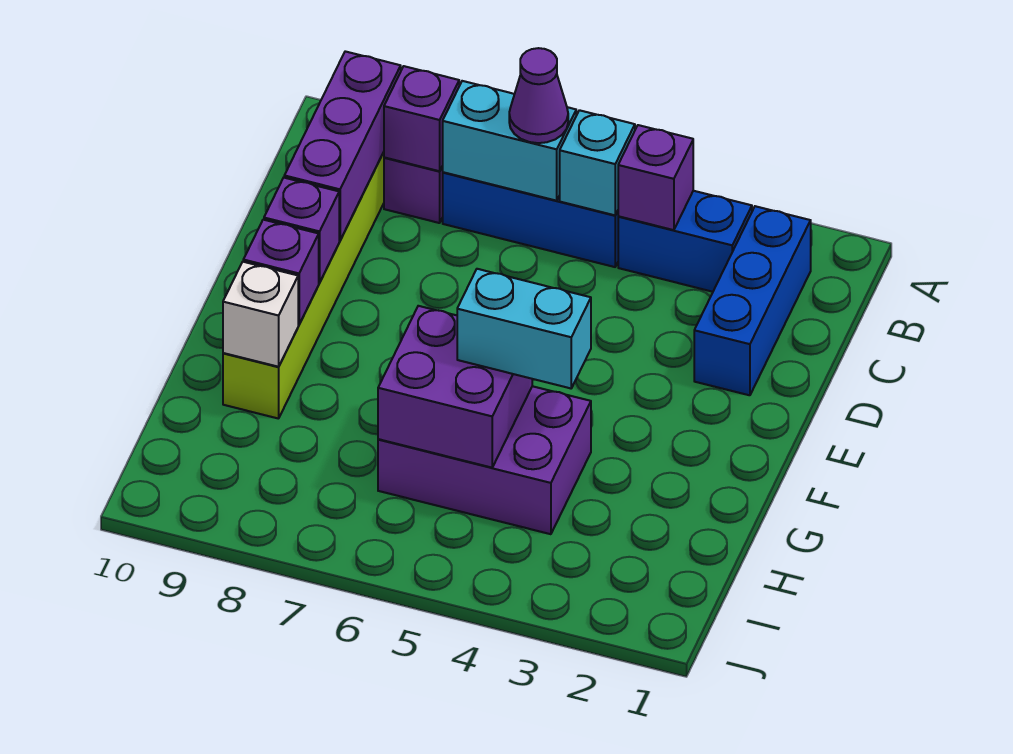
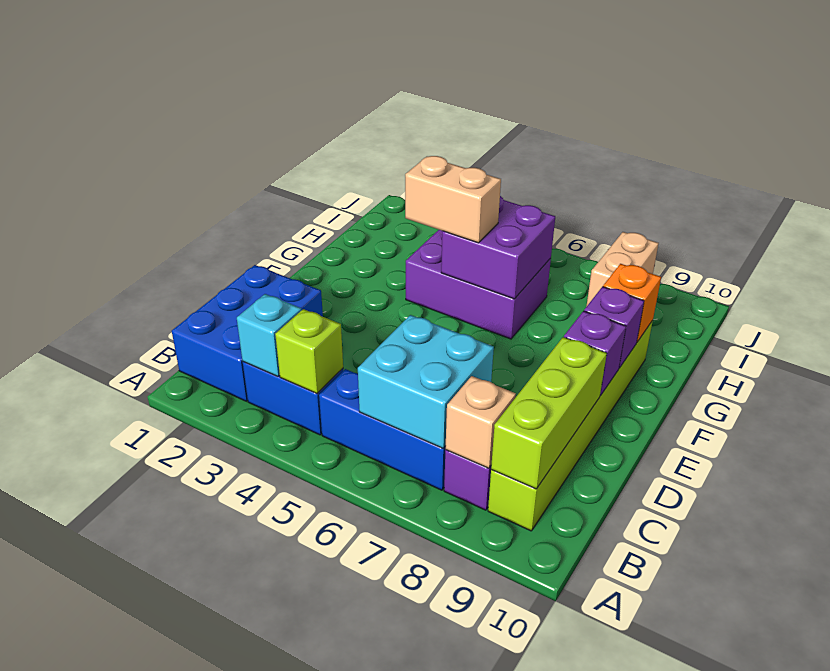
blue 1x3 brick [694,206,811,395] -> blue 2x3 brick [172,265,323,401]
purple 1x1 brick [618,125,693,230] -> lime 1x1 brick [275,309,343,394]
cyan 1x1 brick [560,110,635,215] -> cyan 1x1 brick moved to [237,294,302,376]
cyan 1x2 brick [442,81,576,201] -> cyan 2x2 brick [358,315,494,448]
purple 1x1 cone [509,48,568,143] -> none
purple 1x1 brick [384,66,459,171] -> tan 1x1 brick [445,376,516,468]
purple 1x3 brick [284,51,401,241] -> lime 1x3 brick [491,337,607,489]
cyan 1x2 brick [457,269,591,388] -> tan 1x2 brick [405,156,501,243]
white 1x1 brick [223,262,298,367] -> orange 1x1 brick [603,264,661,342]
none -> tan 1x2 brick [586,232,659,307]

